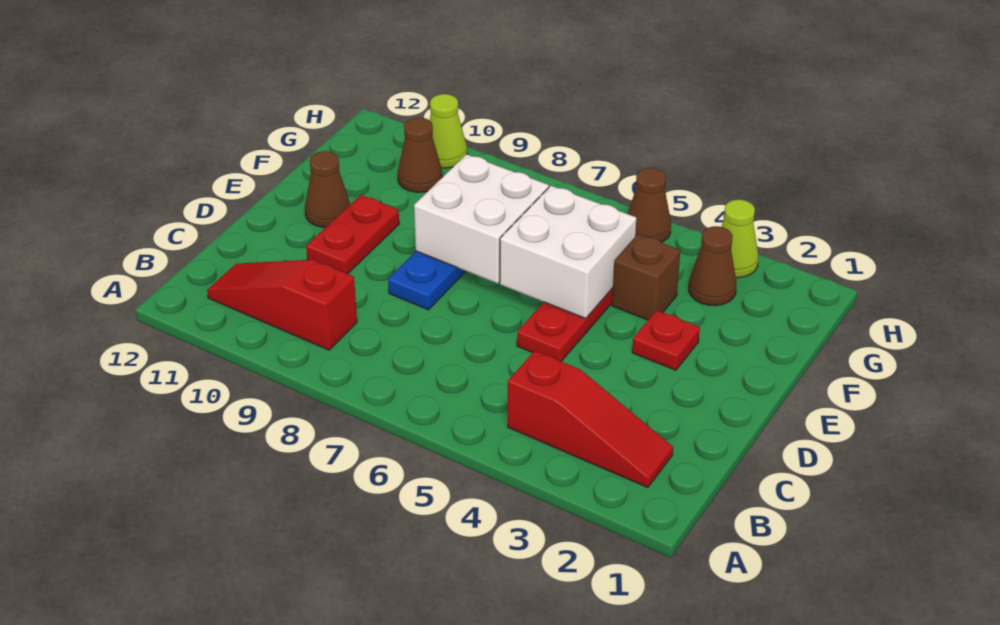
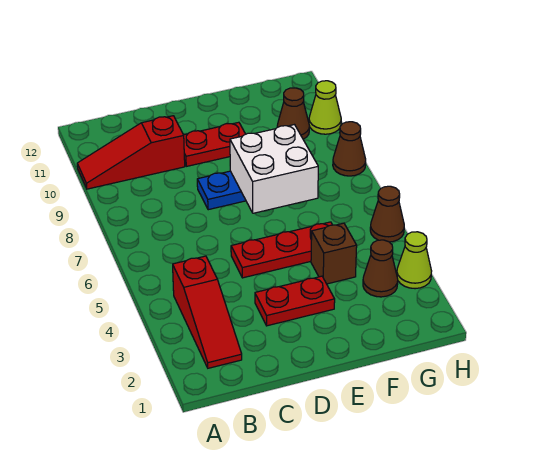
red 1x3 slope [207,260,357,350] -> red 1x3 slope turned to [77,116,185,189]
red 1x1 plate [632,310,700,370] -> red 1x2 plate [255,276,335,326]
white 2x2 brick [500,186,636,318] -> none
brown 1x1 cone [305,151,350,227] -> brown 1x1 cone moved to [333,122,366,176]

